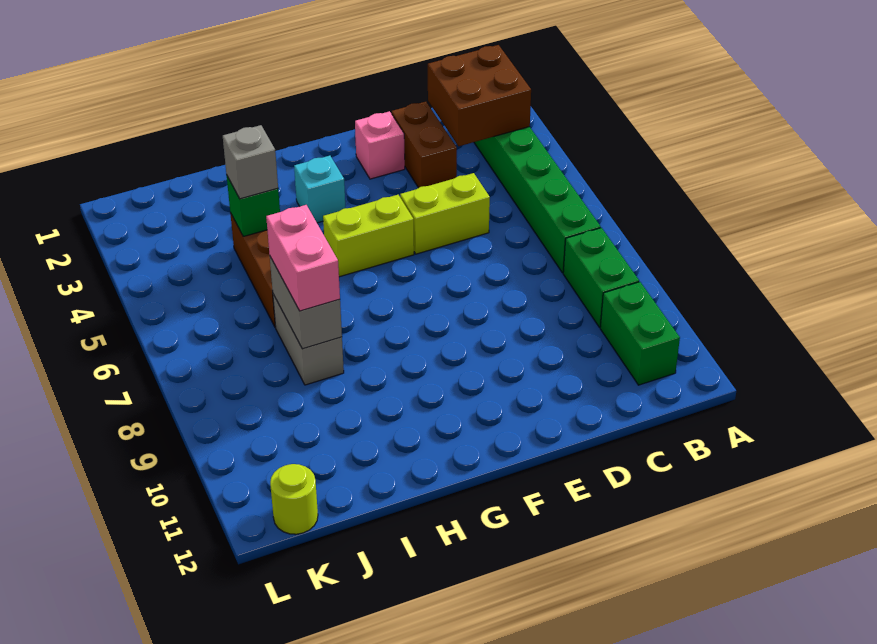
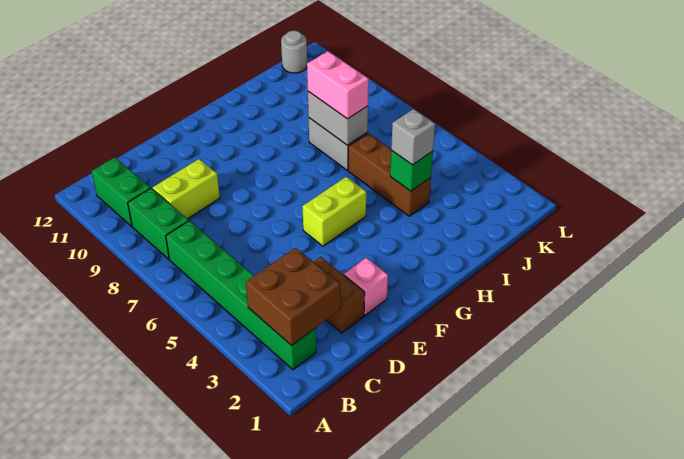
lime 1x2 brick [400,173,490,254] -> lime 1x2 brick moved to [152,159,220,219]
cyan 1x1 brick [294,156,345,223] -> none
lime 1x1 round brick [270,464,318,534] -> grey 1x1 round brick [281,31,307,73]

